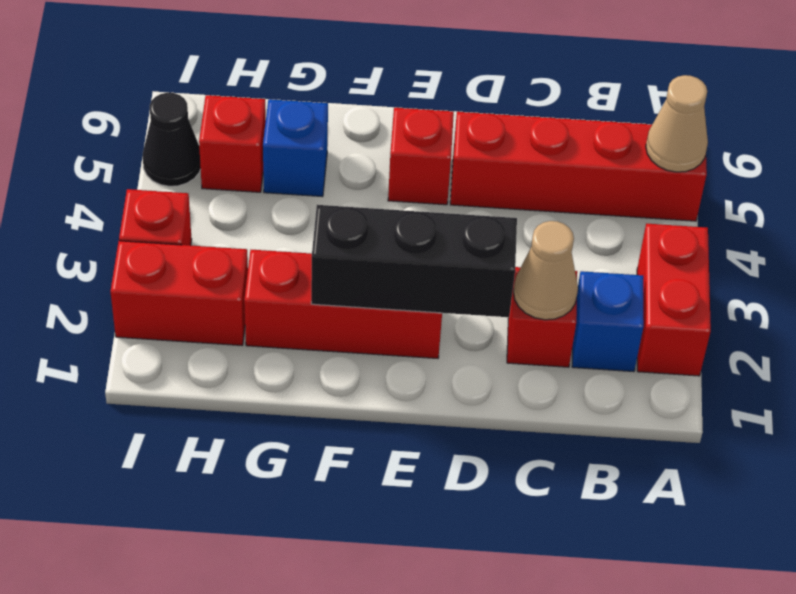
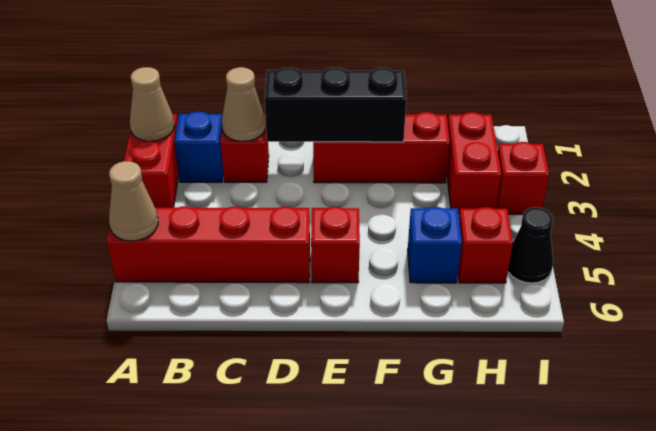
none -> tan 1x1 cone [130,67,174,141]
red 1x2 brick [110,241,248,345] -> red 1x2 brick turned to [447,112,501,214]

